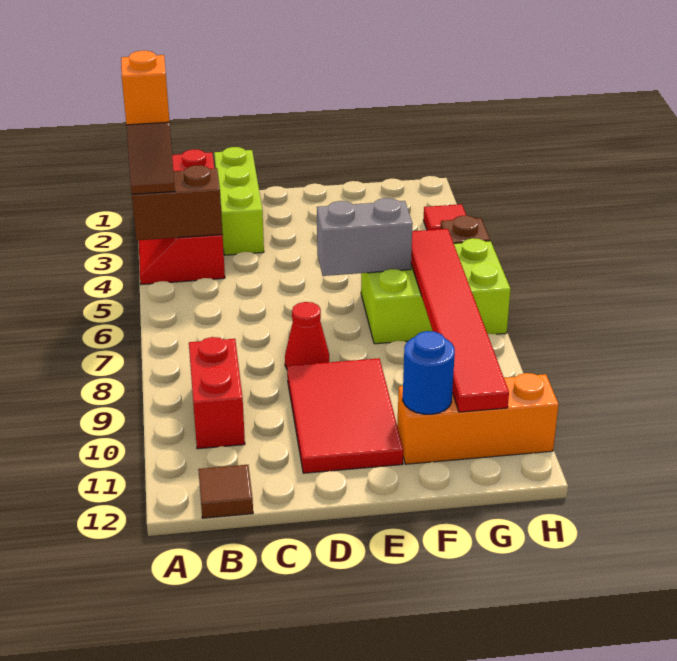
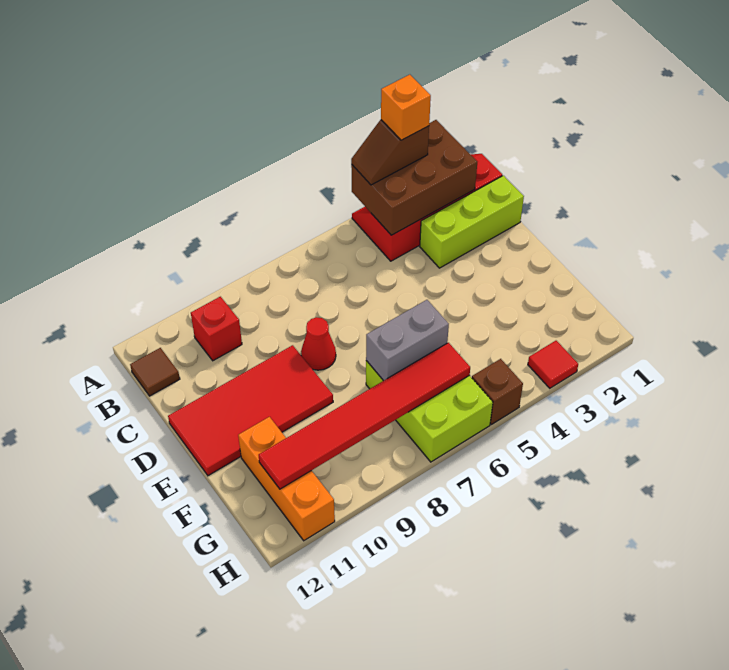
brown 1x2 brick [132,165,222,241] -> brown 2x3 brick [351,120,477,235]
red 1x2 brick [189,337,245,449] -> red 1x1 brick [191,297,242,361]
red 2x3 tile [287,358,403,473] -> red 2x4 tile [168,345,333,476]
grey 1x2 brick [317,198,413,276] -> grey 1x2 brick turned to [366,300,449,381]
blue 1x1 round brick [403,331,455,414] -> none

